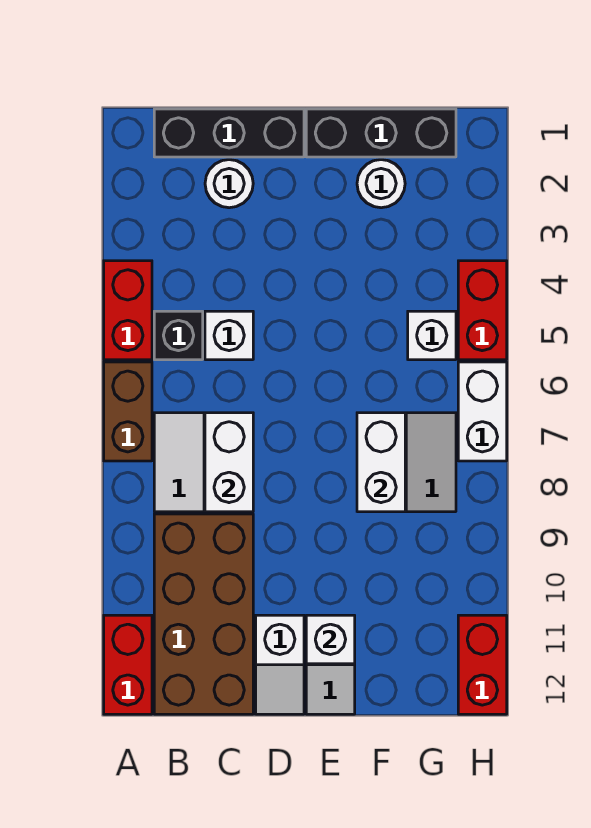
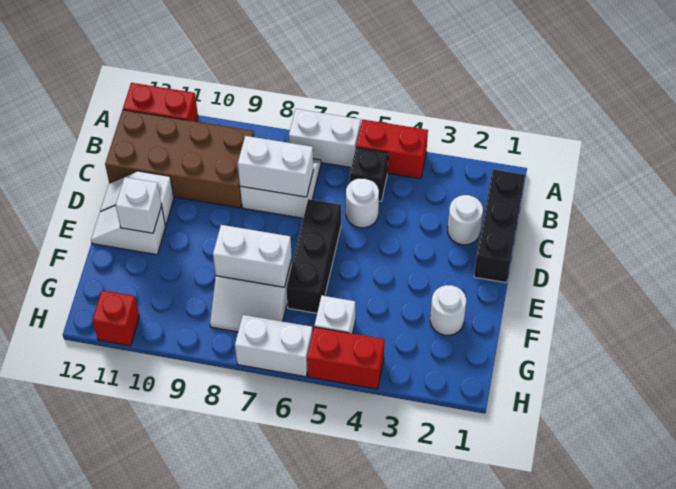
brown 1x2 brick [104,362,152,461] -> white 1x2 brick [289,109,361,167]
white 1x1 brick [205,311,253,360] -> white 1x1 round brick [346,178,379,228]
black 1x3 brick [306,109,456,157] -> black 1x3 brick moved to [286,199,341,313]
red 1x2 brick [458,615,507,714] -> red 1x1 brick [93,290,139,346]

